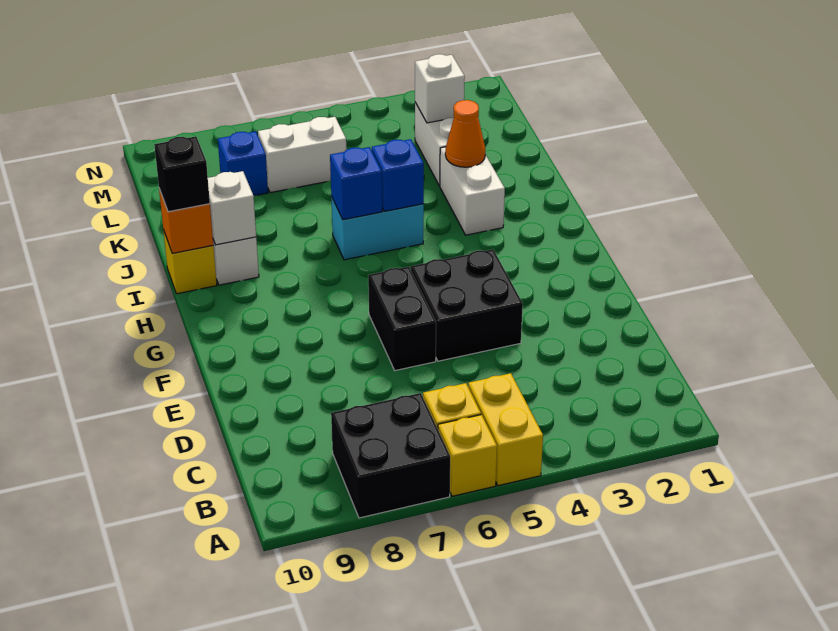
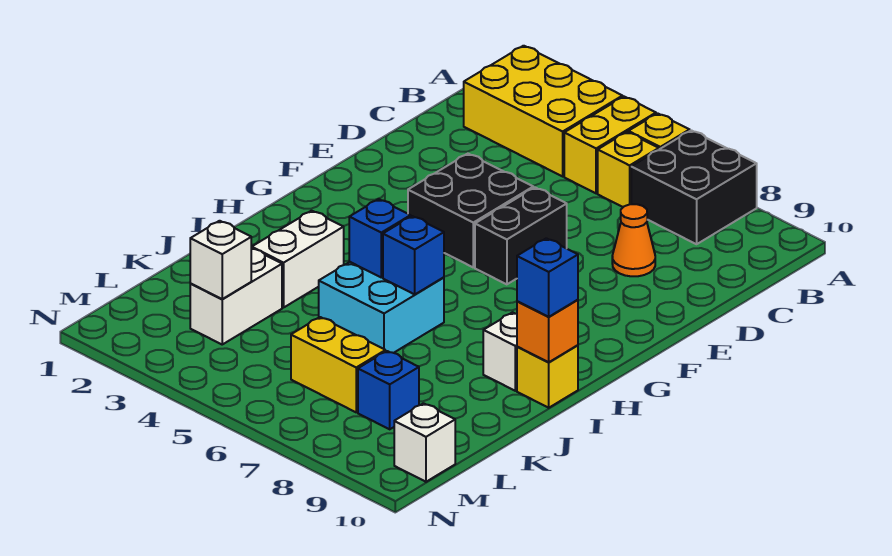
none -> yellow 2x3 brick [464,46,623,176]
cyan 1x2 brick [331,196,424,260] -> cyan 2x2 brick [319,262,444,353]
white 1x1 brick [208,171,256,245] -> white 1x1 brick moved to [394,403,455,482]
black 1x1 brick [154,137,210,212] -> blue 1x1 brick [517,238,578,317]
orange 1x1 cone [445,100,485,167] -> orange 1x1 cone moved to [612,204,655,276]
white 1x2 brick [258,117,346,193] -> yellow 1x2 brick [291,317,385,412]

